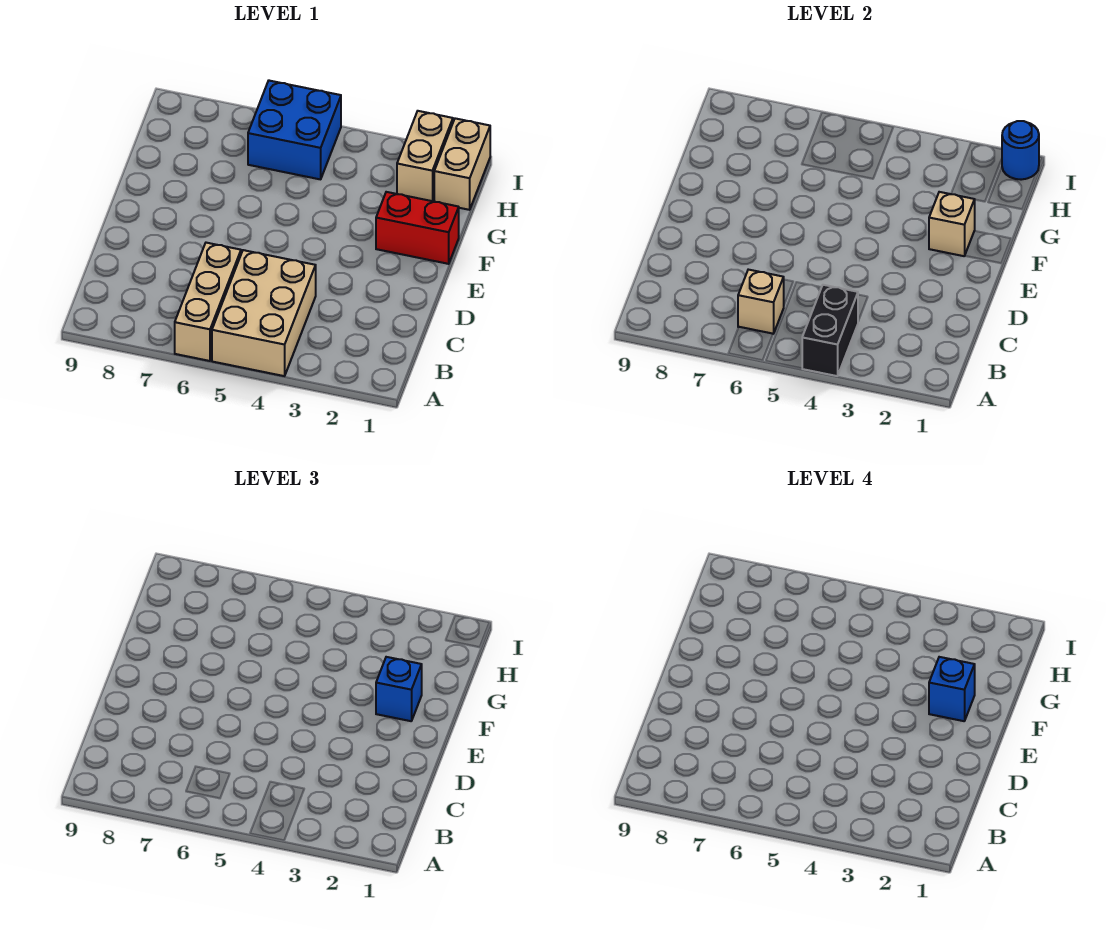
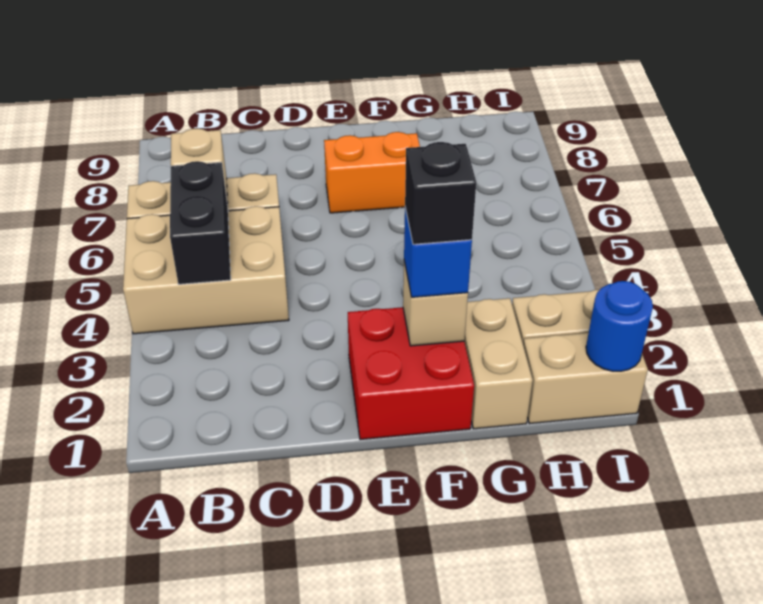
black 1x2 brick [802,285,858,376] -> black 1x2 brick turned to [170,161,231,284]
none -> orange 1x2 brick [324,132,420,213]
red 1x2 brick [376,192,459,264] -> red 2x2 brick [348,307,474,440]
blue 1x1 brick [929,657,975,721] -> black 1x1 brick [405,142,476,244]
none -> tan 1x2 brick [464,298,533,429]
blue 2x2 brick [248,81,341,179] -> none

